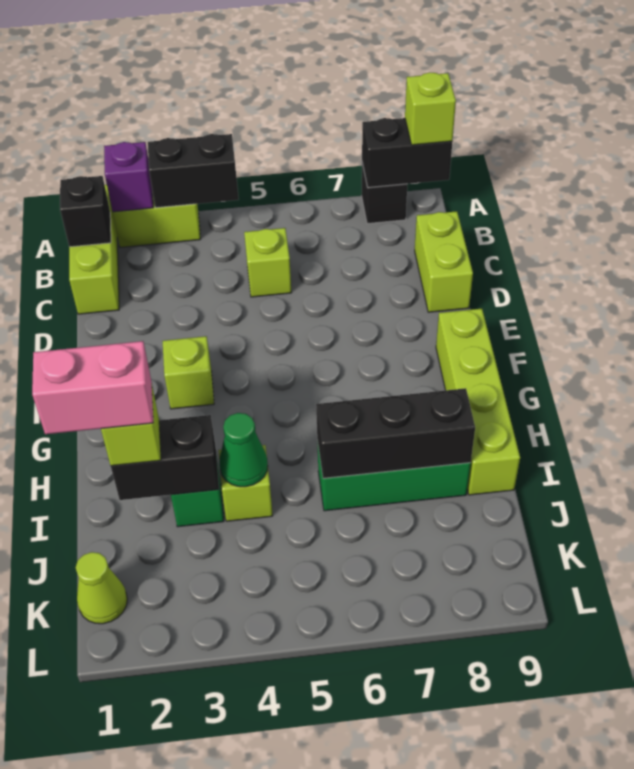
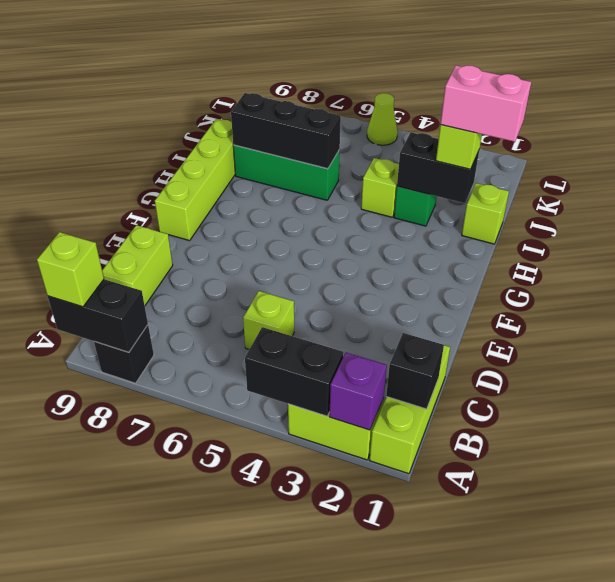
lime 1x1 brick [163,336,214,409] -> lime 1x1 brick moved to [462,183,509,244]
green 1x1 cone [219,413,268,487] -> none
lime 1x1 cone [76,552,127,624] -> lime 1x1 cone moved to [367,93,398,145]

